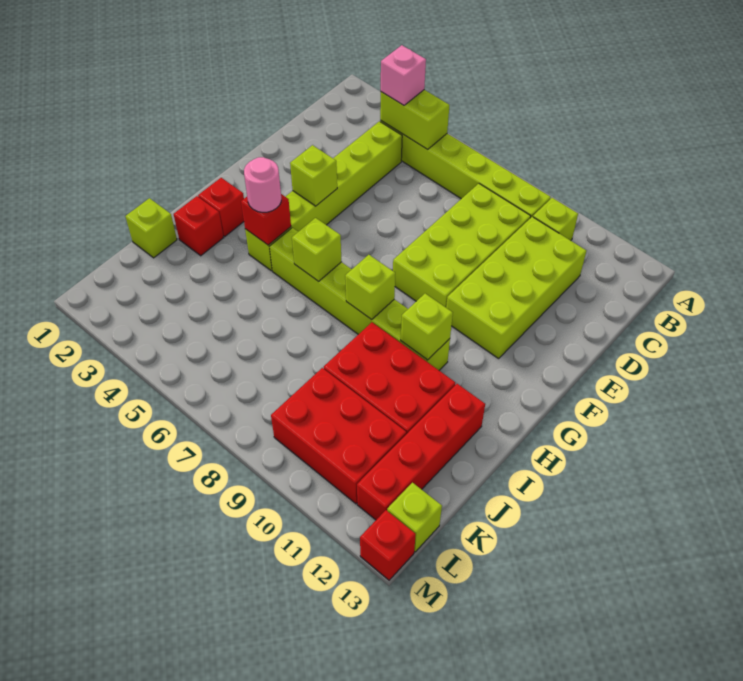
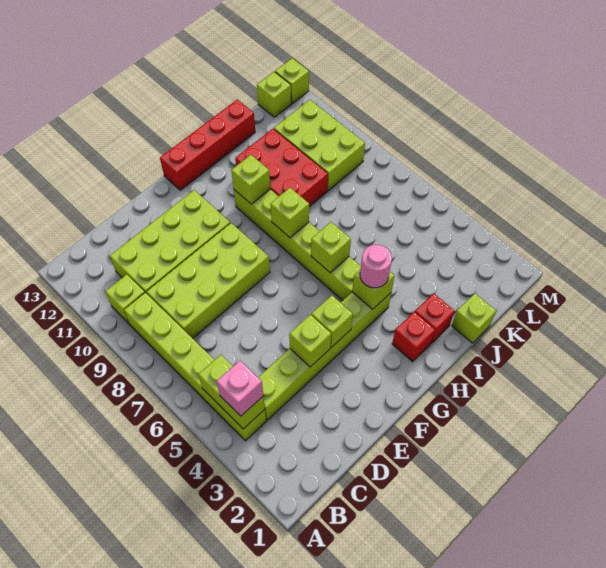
none -> lime 1x1 brick [289,315,331,367]
red 1x1 brick [241,194,291,245] -> lime 1x1 brick [352,270,395,310]
red 1x4 brick [357,384,485,520] -> red 1x4 brick moved to [160,100,255,190]
red 2x3 brick [271,368,406,504] -> lime 2x3 brick [274,100,365,191]
red 1x1 brick [360,510,416,580] -> lime 1x1 brick [275,58,309,103]

